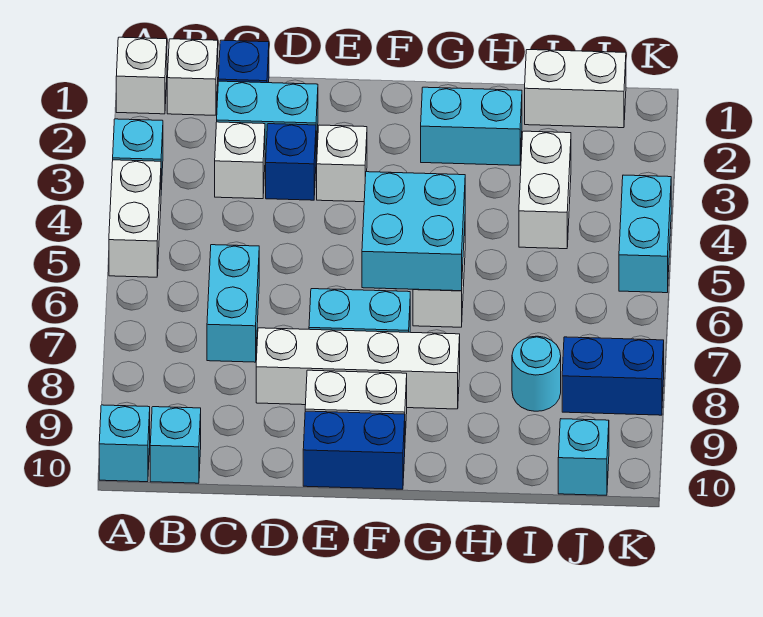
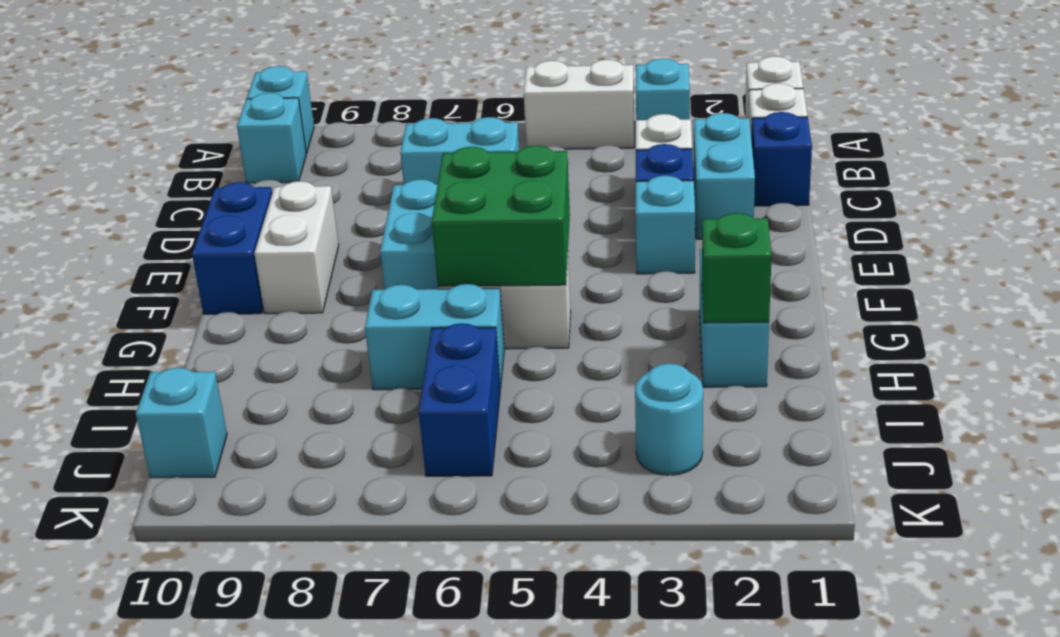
white 1x4 brick [256,328,460,409] -> none
white 1x1 brick [317,125,367,202] -> cyan 1x1 brick [635,176,695,274]
cyan 2x2 brick [362,172,465,291] -> green 2x2 brick [432,146,570,287]
none -> green 1x1 brick [702,213,772,323]
white 1x2 brick [525,50,626,128] -> none
white 1x2 brick [519,131,571,249] -> none
cyan 1x1 round brick [512,336,561,411] -> cyan 1x1 round brick moved to [635,363,703,475]
blue 1x2 brick [562,337,664,415] -> blue 1x2 brick moved to [419,323,500,476]
cyan 1x2 brick [619,175,671,293] -> cyan 1x2 brick moved to [365,284,504,390]

